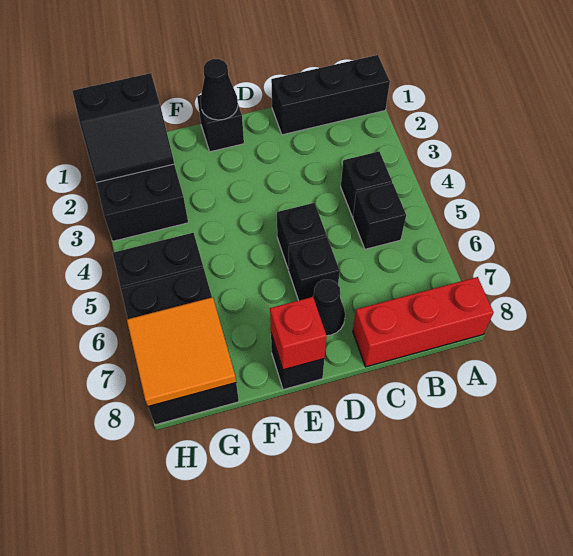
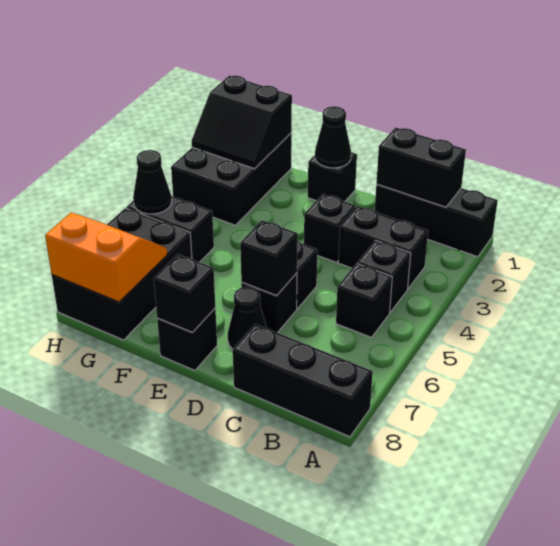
red 1x3 brick [353,277,494,367] -> black 1x3 brick [233,324,373,437]
none -> black 1x2 brick [376,127,466,207]
none -> black 1x2 brick [338,206,428,289]
none -> black 1x1 brick [304,194,356,263]
none -> black 1x1 brick [240,220,298,296]
red 1x1 brick [270,297,327,370] -> black 1x1 brick [154,254,215,332]
orange 2x2 tile [127,297,236,406] -> orange 2x2 slope [45,212,167,302]
none -> black 1x1 cone [133,150,172,214]

